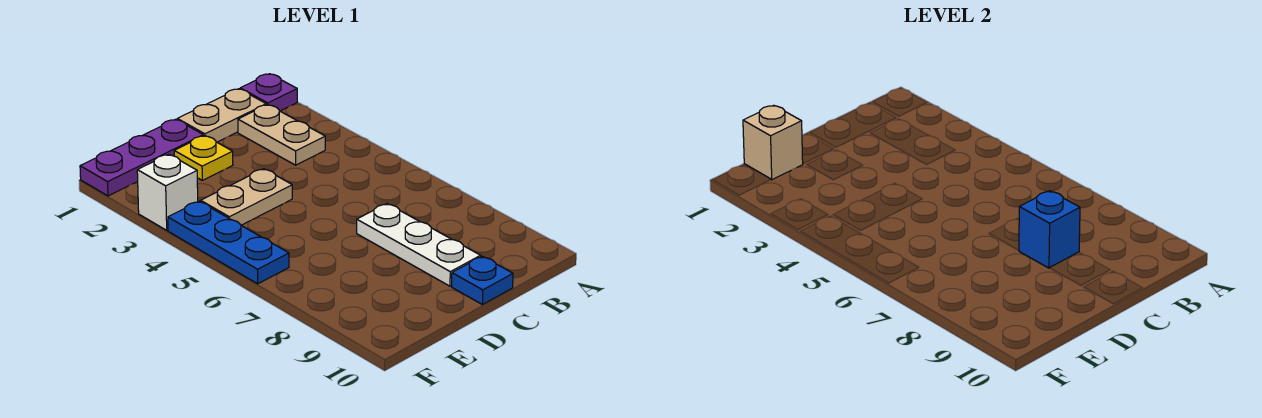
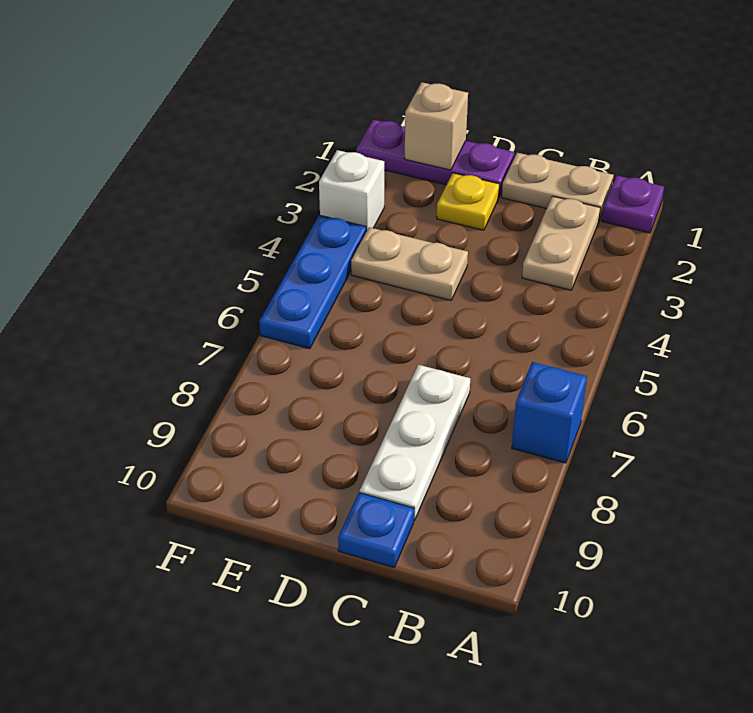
blue 1x1 brick [1019,191,1080,268] -> blue 1x1 brick moved to [512,362,587,463]

